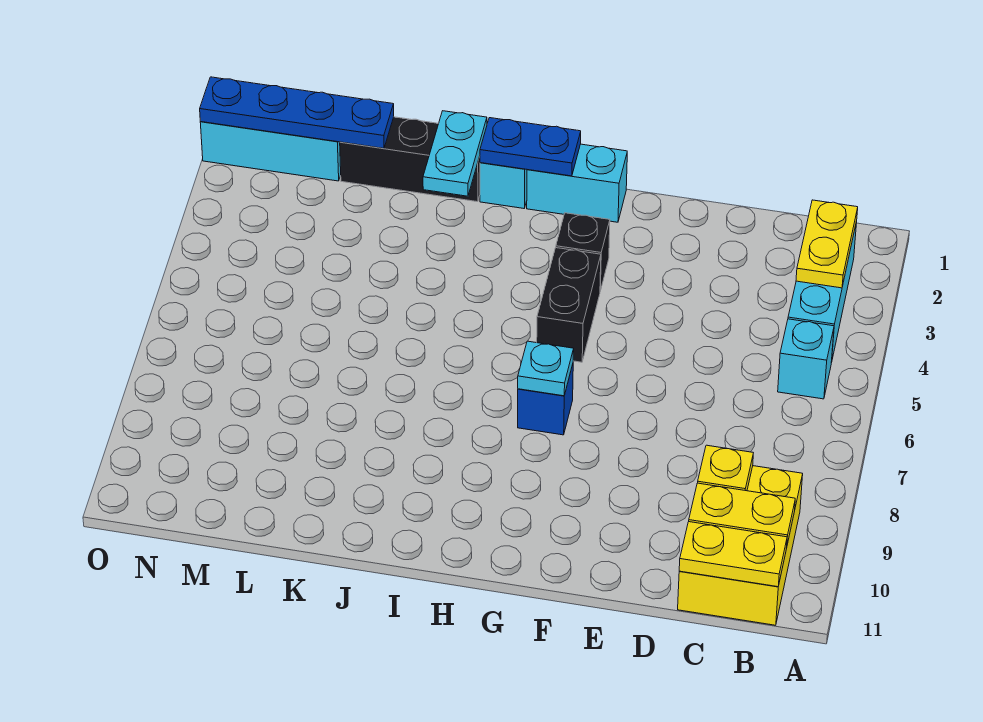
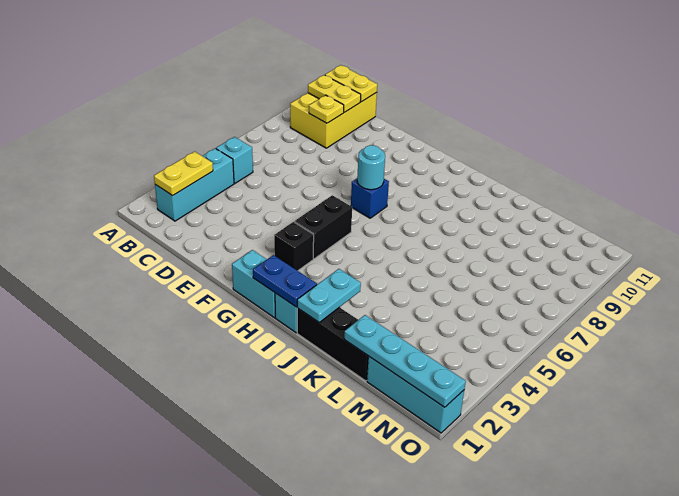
cyan 1x1 plate [518,341,574,396] -> cyan 1x1 round brick [357,145,385,190]
blue 1x4 plate [200,77,394,148] -> cyan 1x4 plate [344,315,466,407]

